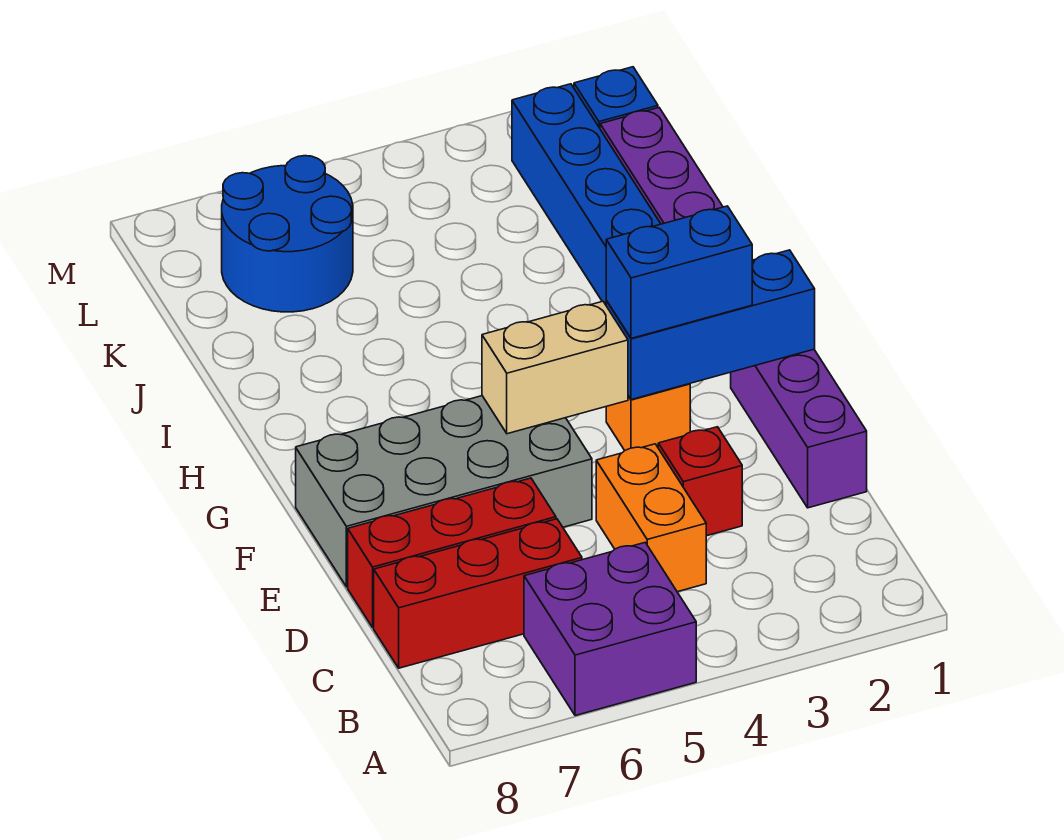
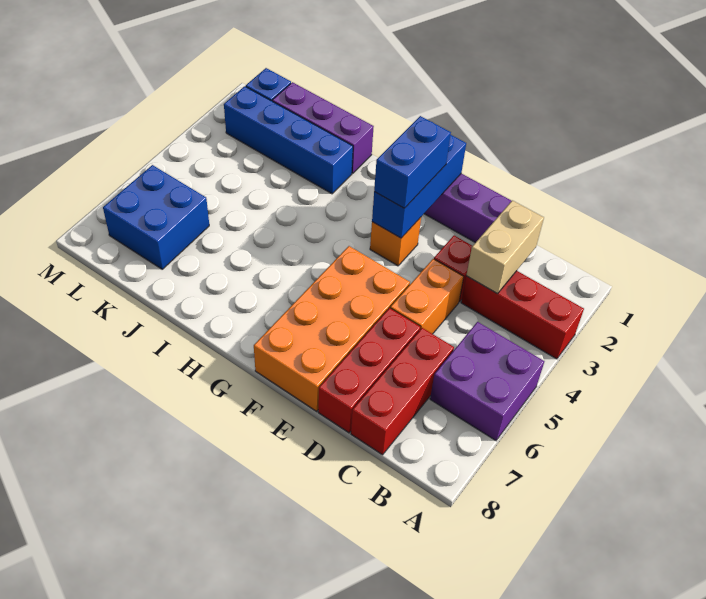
none -> red 1x3 brick [461,271,584,359]
orange 1x2 brick [596,444,706,592] -> orange 1x2 brick turned to [390,259,464,334]
grey 2x4 brick [296,396,592,587] -> orange 2x4 brick [254,246,410,411]
tan 1x2 brick [482,301,628,434] -> tan 1x2 brick moved to [466,200,544,294]
blue 2x2 round brick [222,156,353,312] -> blue 2x2 brick [103,165,209,269]

